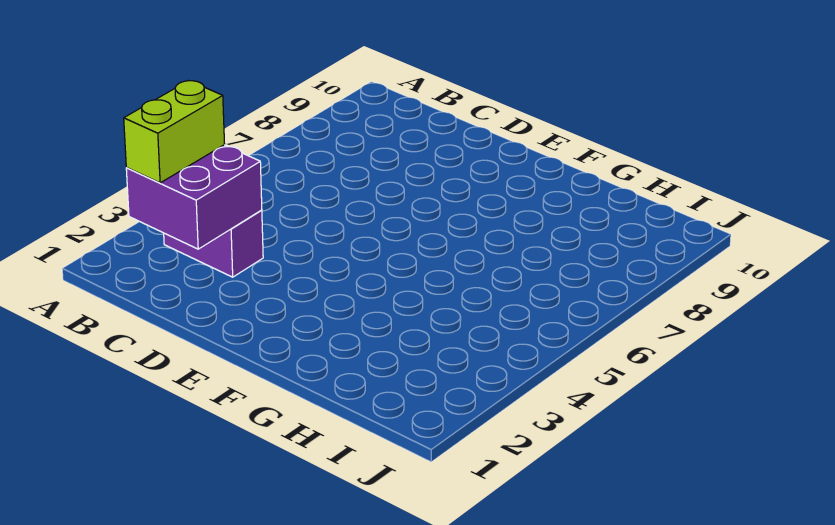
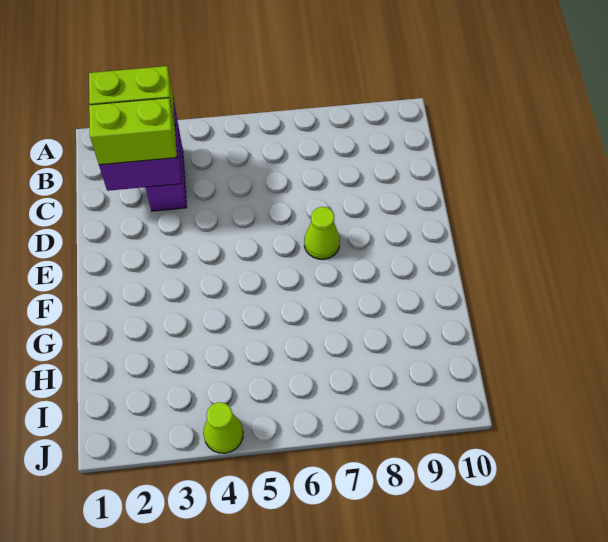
none -> lime 1x2 brick [89,98,177,165]
none -> lime 1x1 cone [304,207,340,259]
none -> lime 1x1 cone [203,402,243,453]

